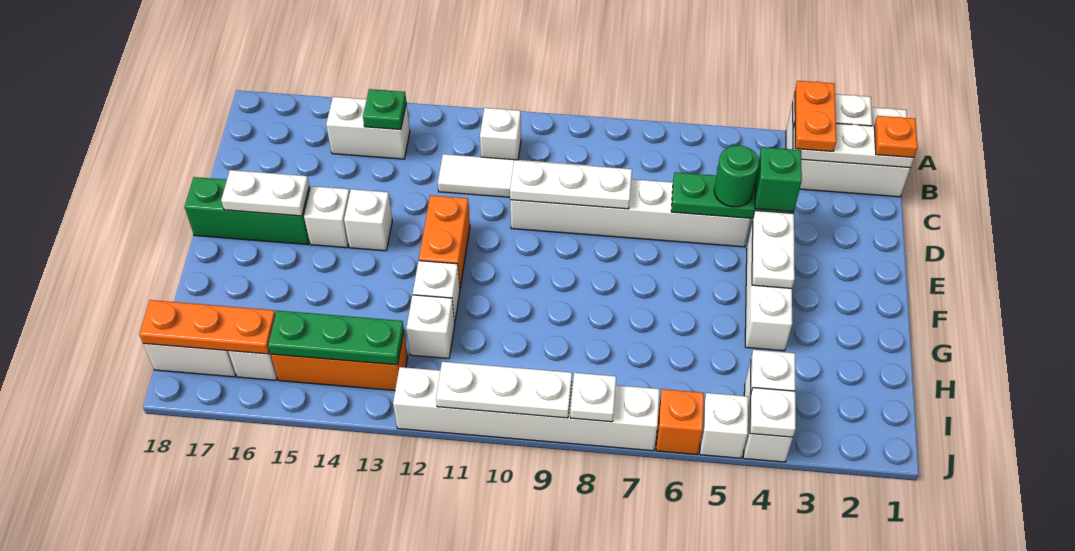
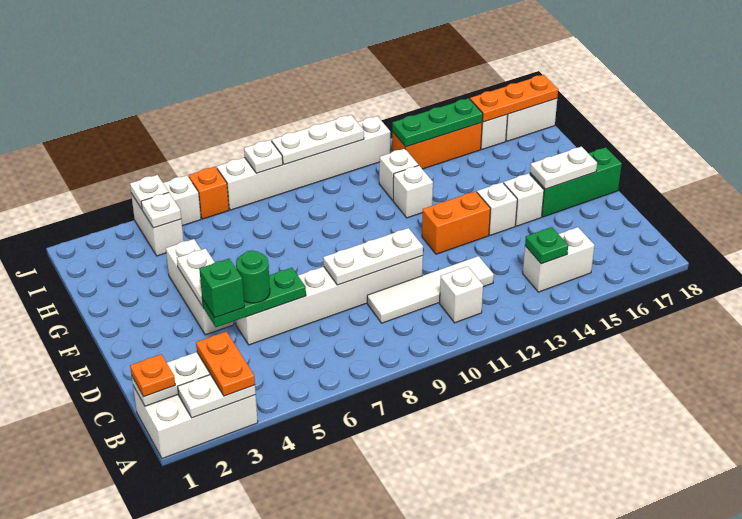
orange 1x2 brick [419,195,470,288] -> orange 1x2 brick turned to [422,191,491,254]

